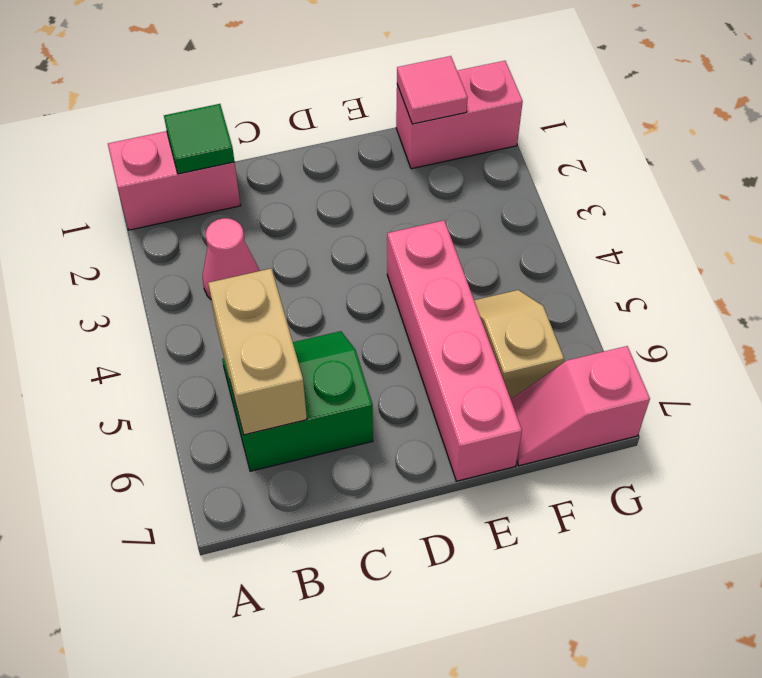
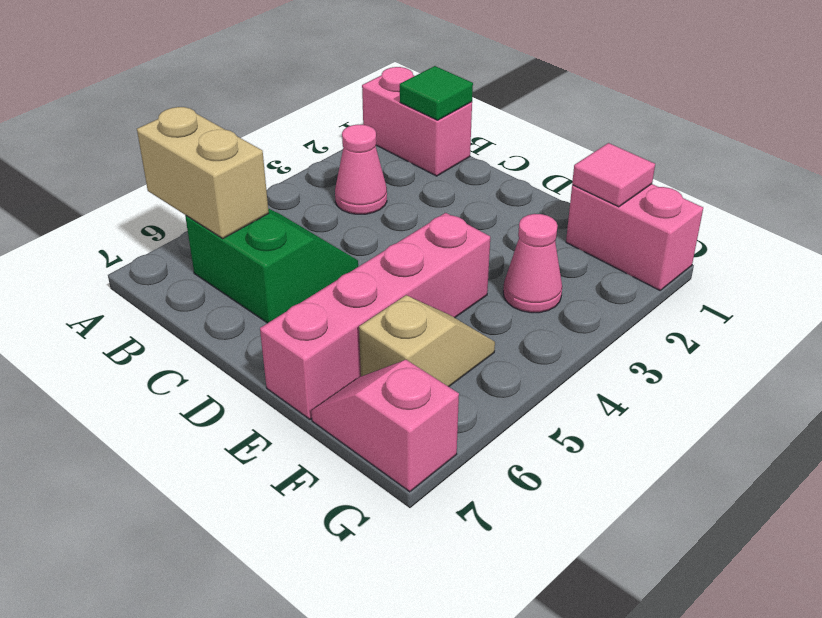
tan 1x2 brick [208,269,307,435] -> tan 1x2 brick turned to [137,107,269,238]
none -> pink 1x1 cone [503,214,562,313]

